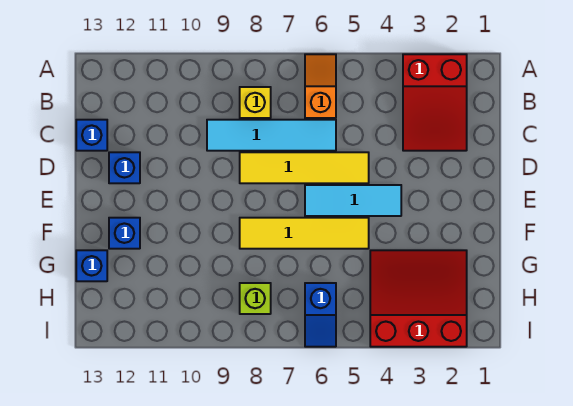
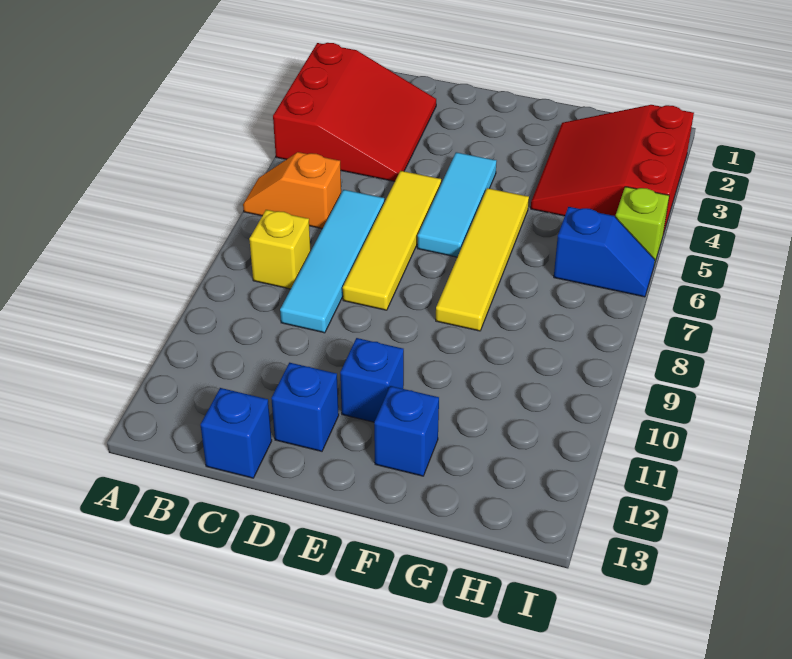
red 2x3 slope [403,54,467,151] -> red 3x3 slope [273,43,436,181]
blue 1x1 brick [76,250,107,281] -> blue 1x1 brick moved to [340,338,404,422]
lime 1x1 brick [240,283,271,314] -> lime 1x1 brick moved to [615,187,669,264]

